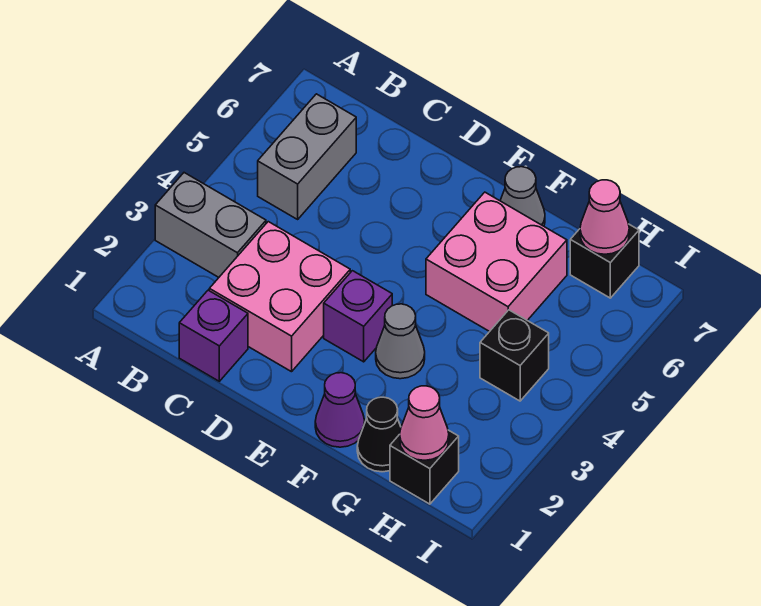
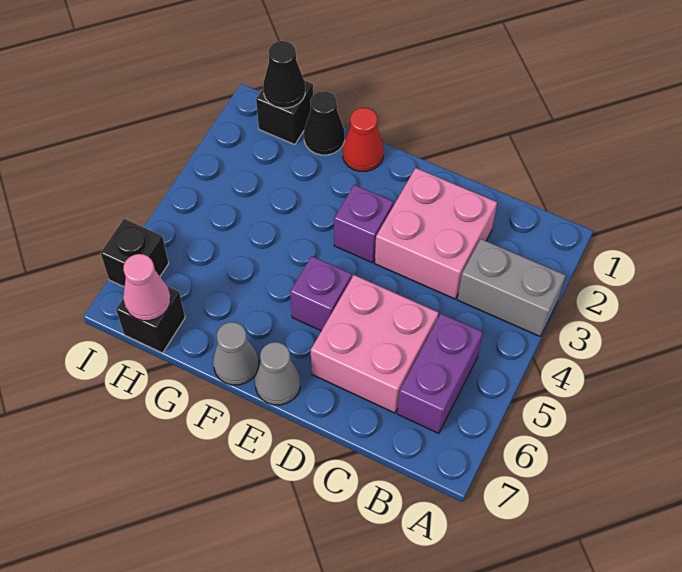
grey 1x2 brick [258,94,356,219] -> purple 1x2 brick [397,314,483,433]
purple 1x1 brick [179,290,248,381] -> purple 1x1 brick moved to [290,256,352,331]
purple 1x1 cone [315,373,365,447] -> red 1x1 cone [343,108,384,171]
grey 1x1 cone [376,304,425,379] -> grey 1x1 cone moved to [255,342,300,405]
pink 2x2 brick [426,192,567,332] -> pink 2x2 brick moved to [311,275,439,413]
pink 1x1 cone [400,386,449,460] -> black 1x1 cone [263,41,305,108]
black 1x1 brick [480,310,549,401] -> black 1x1 brick moved to [101,219,169,287]

